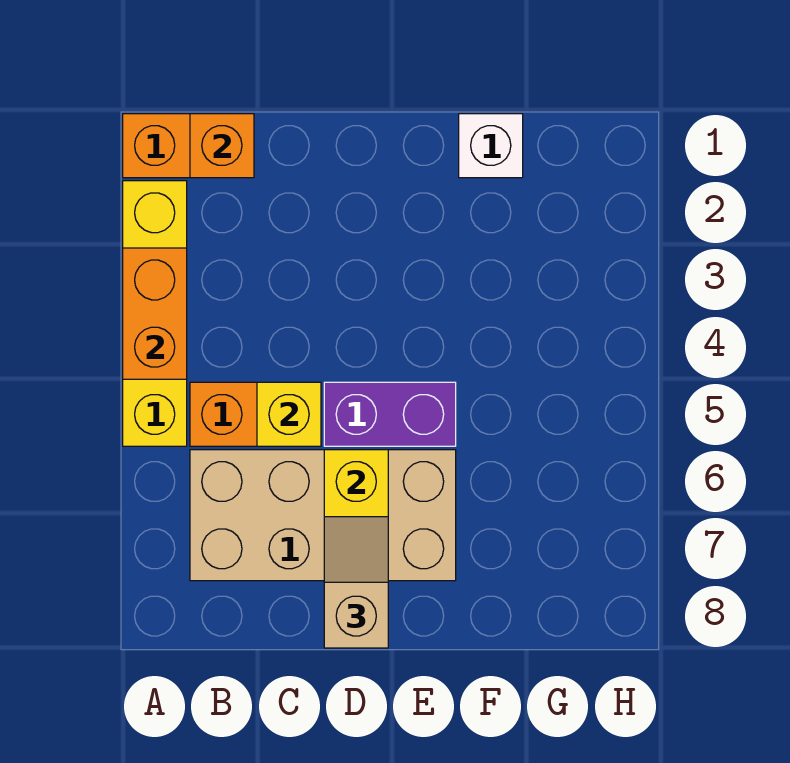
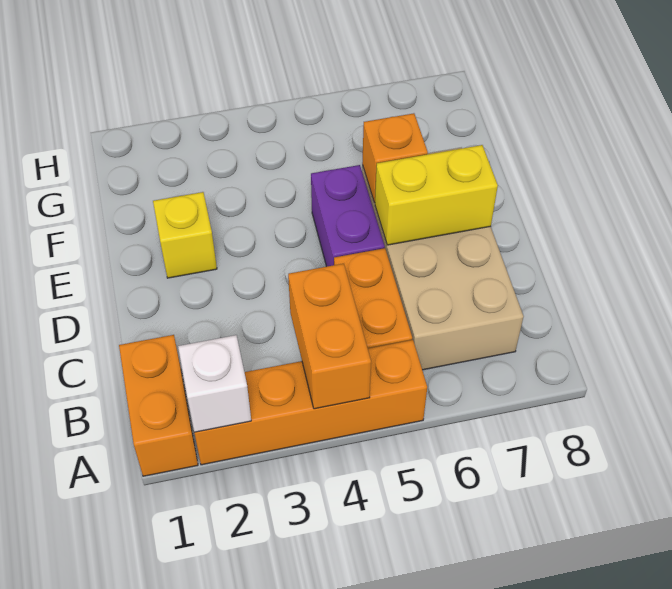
yellow 1x4 brick [123,181,187,446] -> orange 1x4 brick [195,340,427,465]
orange 1x2 brick [123,248,187,379] -> orange 1x2 brick turned to [288,264,371,409]
orange 1x1 brick [190,114,254,178] -> orange 1x1 brick moved to [362,113,428,203]
yellow 1x1 brick [257,382,321,446] -> yellow 1x1 brick moved to [153,192,217,278]
tan 1x2 slope [324,517,388,648] -> none
white 1x1 brick [459,114,523,178] -> white 1x1 brick moved to [178,335,251,432]

